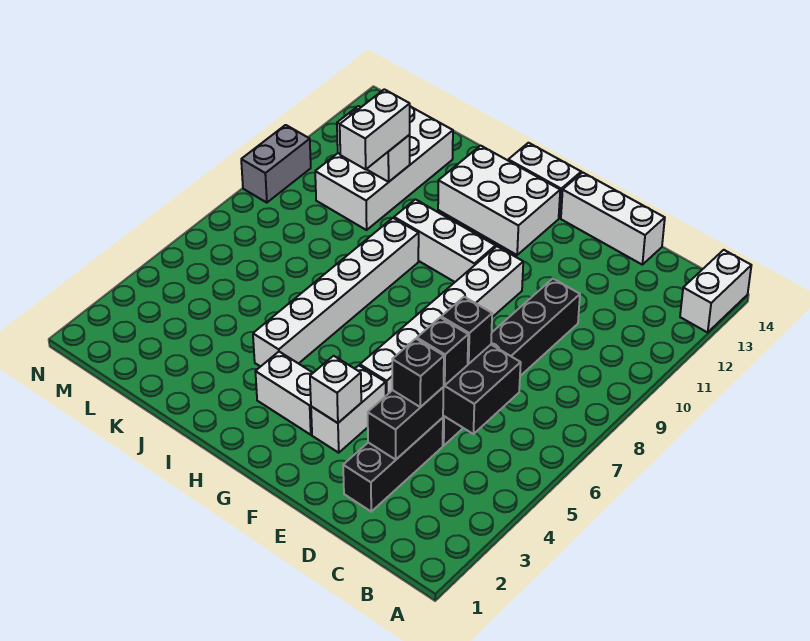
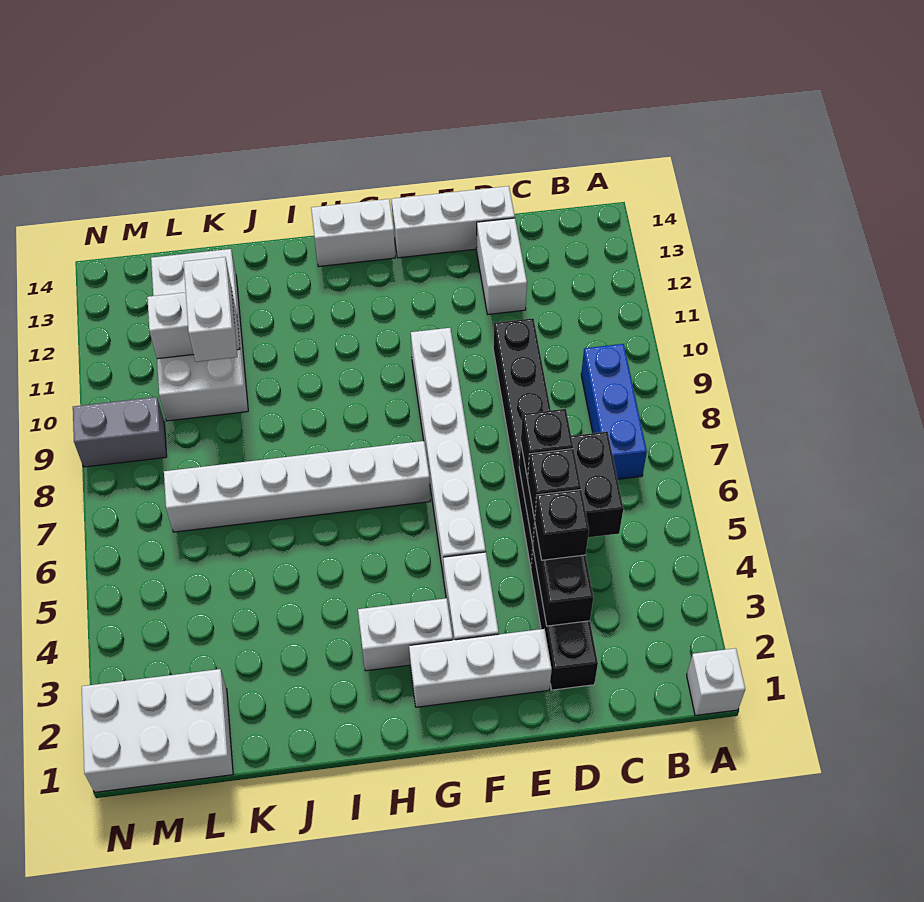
white 1x2 brick [680,250,751,332] -> white 1x2 brick moved to [476,218,527,314]
none -> blue 1x3 brick [581,344,647,479]
white 1x1 brick [310,356,361,423] -> white 1x1 brick moved to [687,648,745,715]
white 1x3 brick [394,199,496,282] -> white 1x3 brick moved to [409,629,552,707]
white 2x3 brick [438,146,560,255] -> white 2x3 brick moved to [82,669,233,792]
white 1x6 brick [253,218,419,367] -> white 1x6 brick turned to [164,441,430,532]
grey 1x2 brick [241,125,311,203] -> grey 1x2 brick turned to [73,397,167,467]

